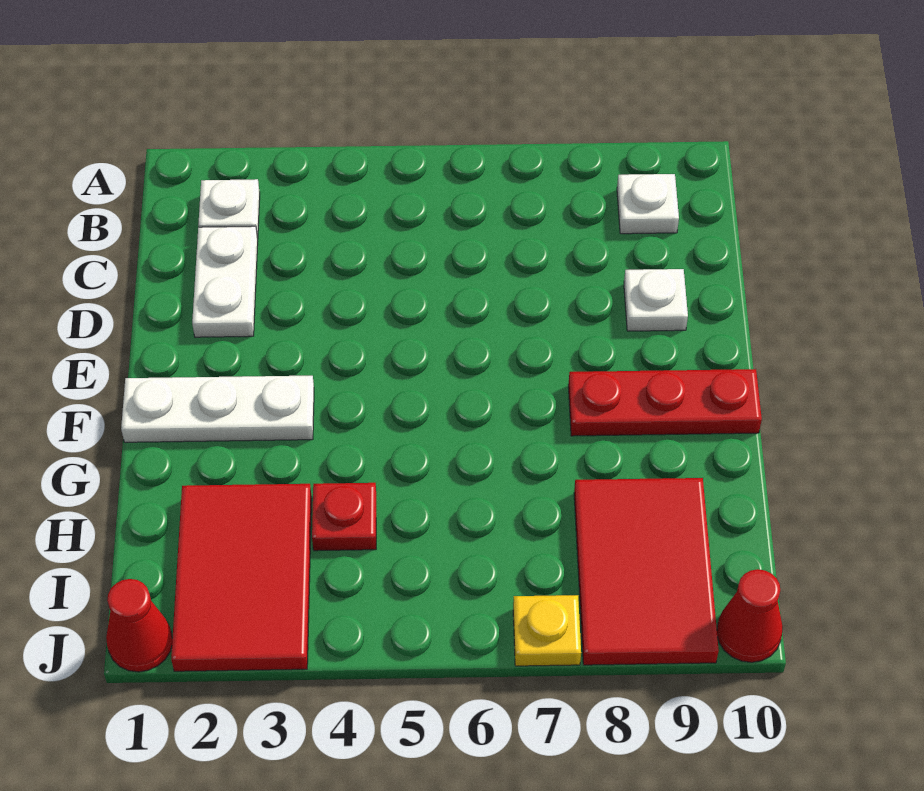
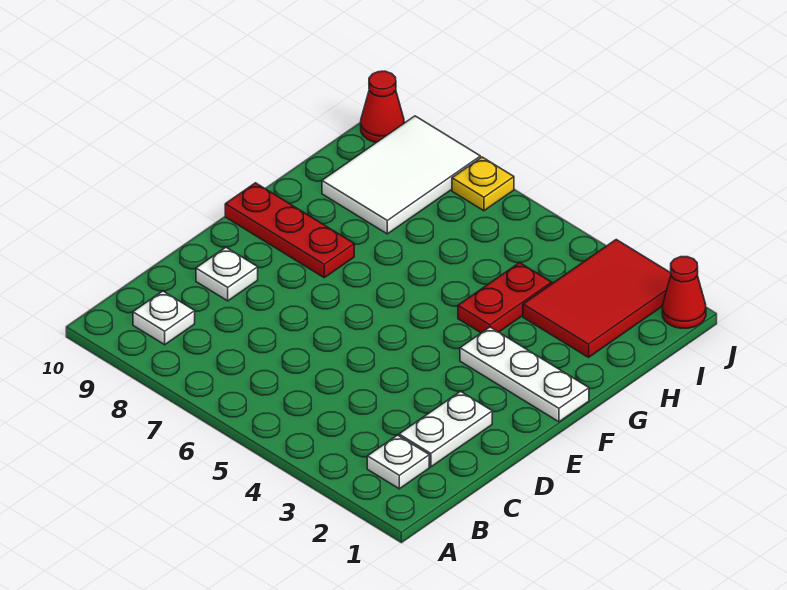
red 1x1 plate [312,483,376,551] -> red 1x2 plate [458,263,552,333]
red 2x3 tile [574,478,719,665] -> white 2x3 tile [322,116,480,234]

